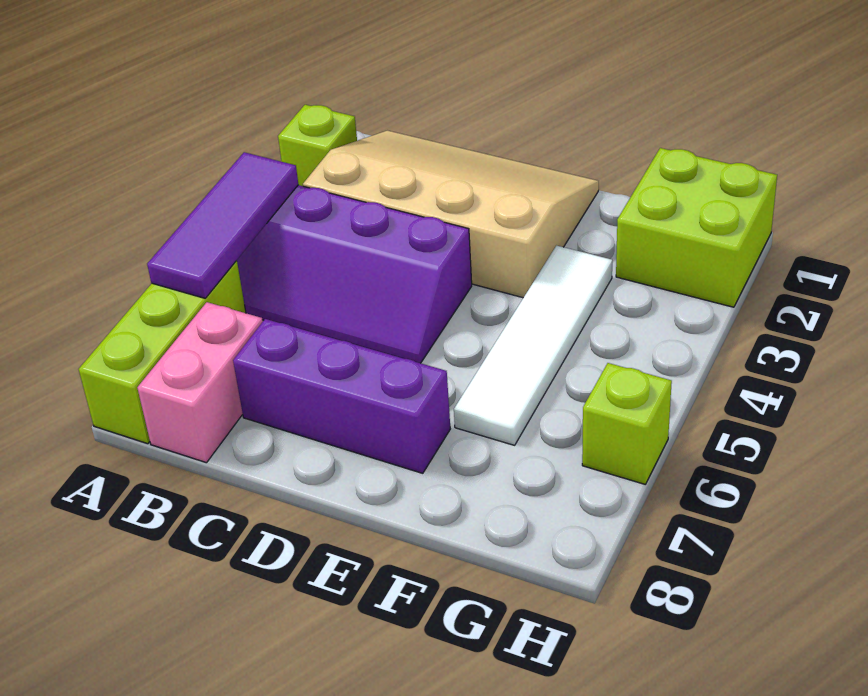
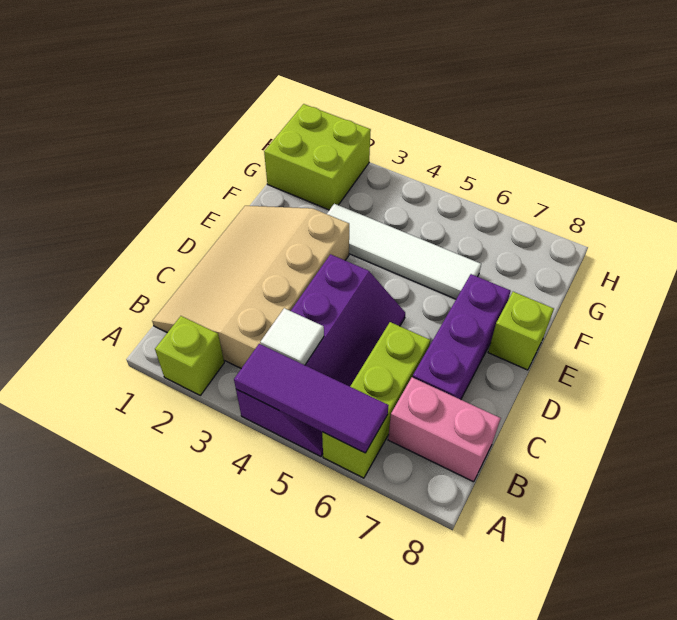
lime 1x3 brick [79,261,246,444] -> lime 1x3 brick turned to [322,322,430,478]
none -> white 1x1 tile [260,308,324,365]
lime 1x1 brick [582,363,672,484] -> lime 1x1 brick moved to [488,292,554,370]

